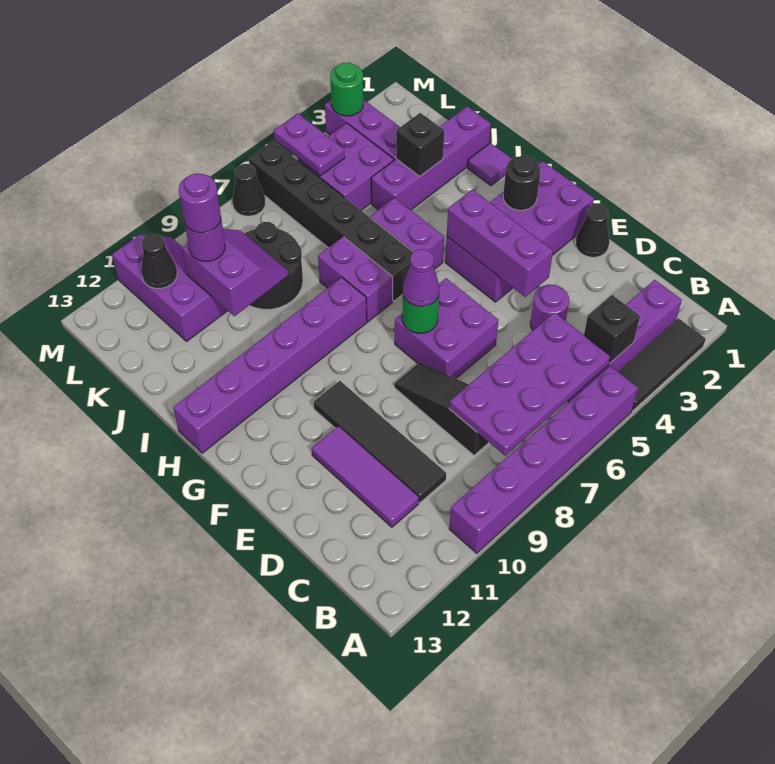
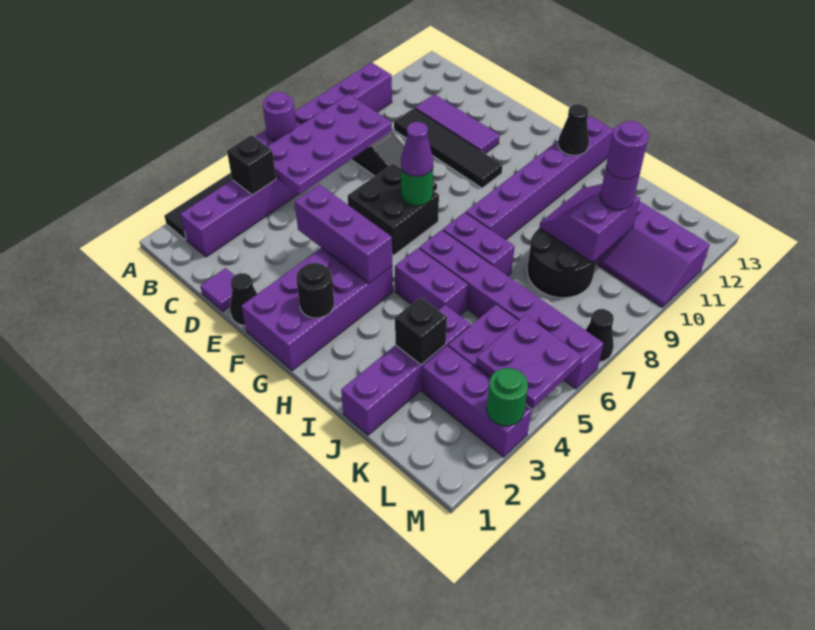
purple 1x1 round brick [530,285,569,331] -> purple 1x1 round brick moved to [263,92,296,142]
purple 2x2 brick [395,278,498,378] -> black 2x2 brick [348,163,439,255]
black 1x6 brick [249,141,413,301] -> purple 1x6 brick [419,230,604,389]
purple 1x1 tile [468,143,512,186] -> purple 1x1 tile moved to [200,268,234,311]
purple 2x2 slope [182,229,289,316] -> purple 2x2 slope turned to [539,184,640,262]
purple 1x2 plate [274,113,345,176] -> purple 2x2 plate [476,315,582,409]
black 1x1 cone [141,234,177,289] -> black 1x1 cone moved to [558,104,589,155]

